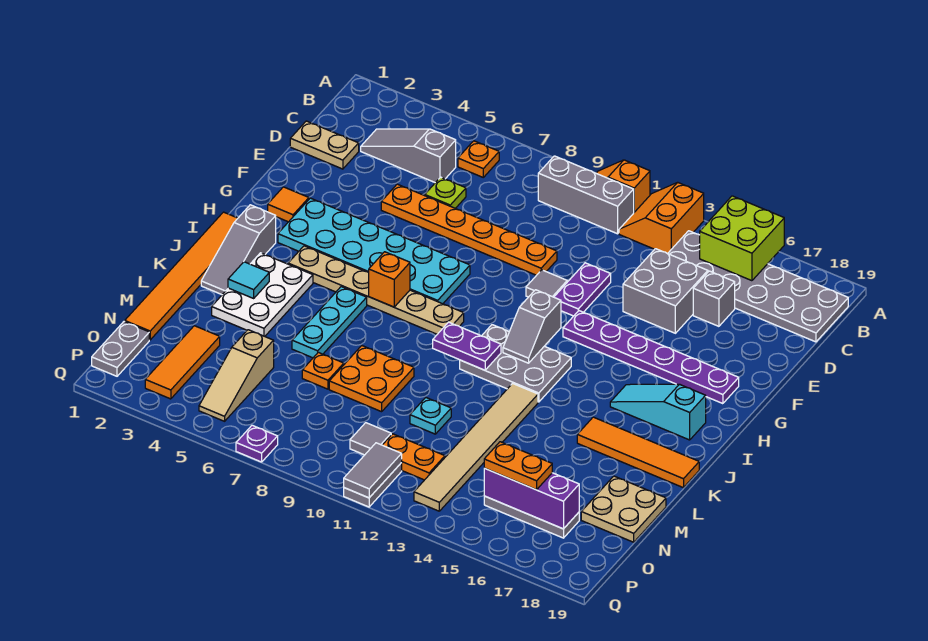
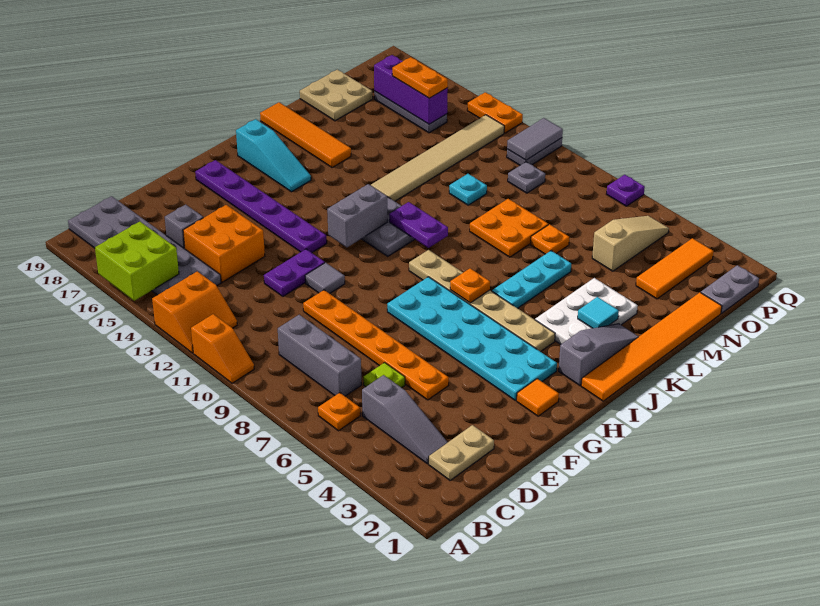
grey 1x3 brick [538,156,634,234] -> grey 1x3 brick moved to [278,315,362,396]
tan 1x2 plate [290,121,359,169] -> tan 1x2 plate turned to [429,425,494,480]
grey 2x2 brick [623,249,708,333] -> orange 2x2 brick [183,205,265,282]
grey 1x2 slope [503,290,561,363] -> grey 1x2 brick [327,184,387,247]
orange 1x1 brick [369,252,410,307] -> orange 1x1 plate [450,268,490,303]
grey 1x1 tile [350,423,391,455] -> grey 1x1 plate [508,162,545,193]
orange 1x2 plate [383,434,445,480] -> orange 1x2 plate moved to [467,92,523,133]

